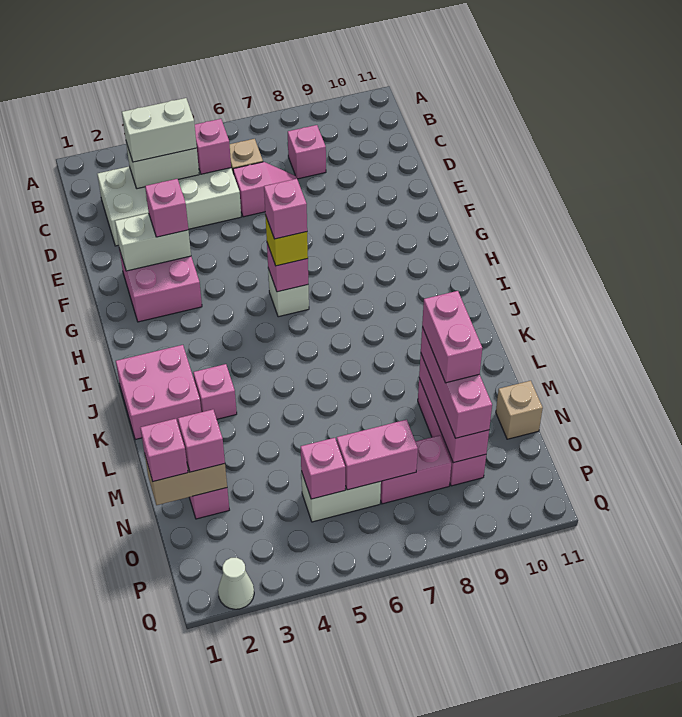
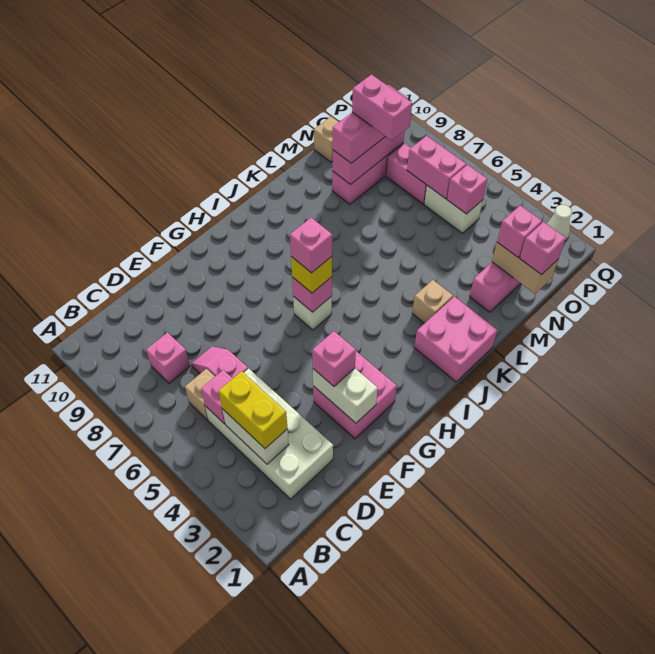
white 1x2 brick [122,98,197,162] -> yellow 1x2 brick [219,371,288,448]
pink 1x1 brick [193,364,237,419] -> tan 1x1 brick [412,280,453,323]
pink 1x2 brick [422,291,482,383] -> pink 1x2 brick turned to [352,75,412,140]

